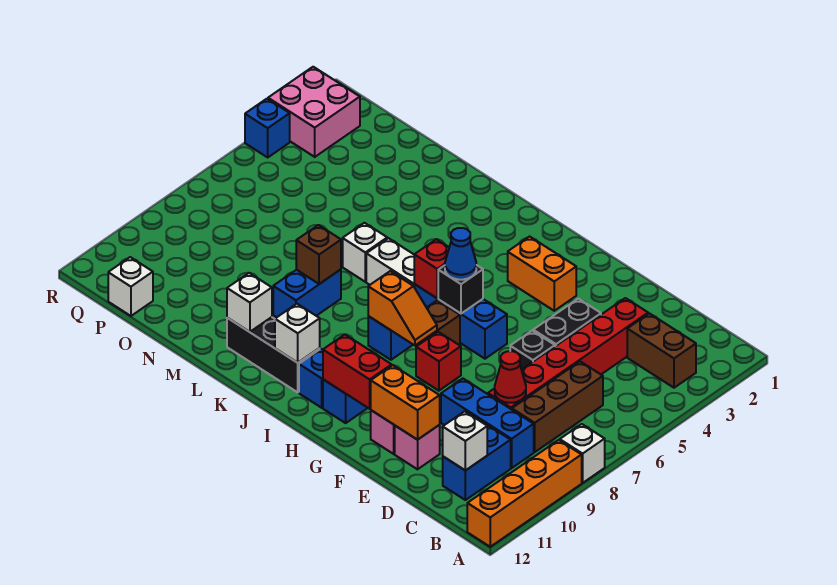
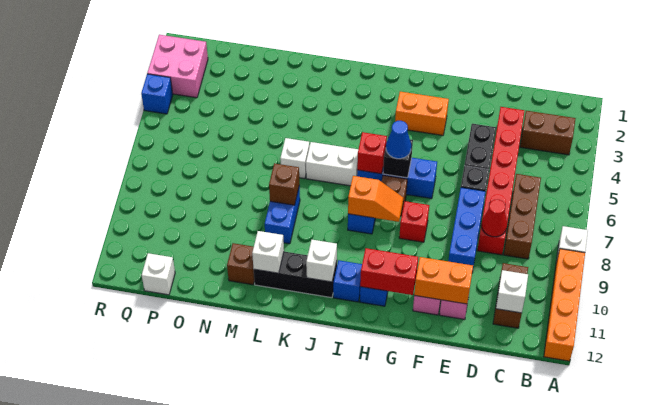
blue 1x3 brick [441,379,534,468] -> blue 1x3 brick turned to [448,188,485,273]
blue 1x2 brick [443,425,511,500] -> brown 1x2 brick [493,263,528,328]
none -> brown 1x1 brick [227,243,254,285]

